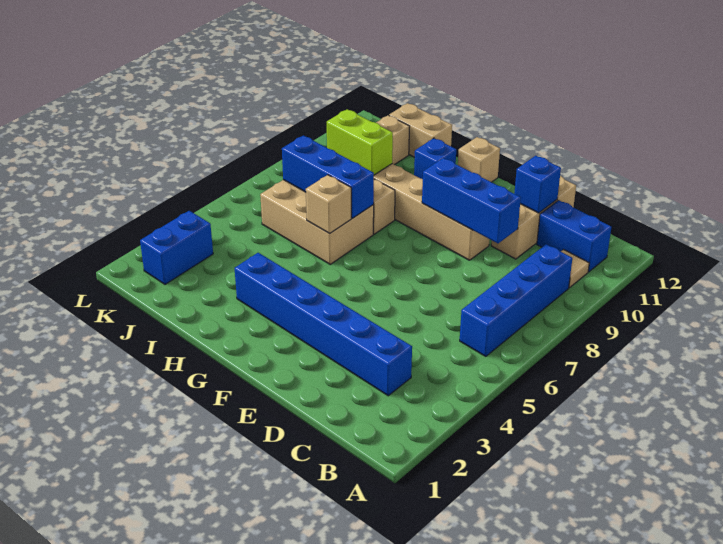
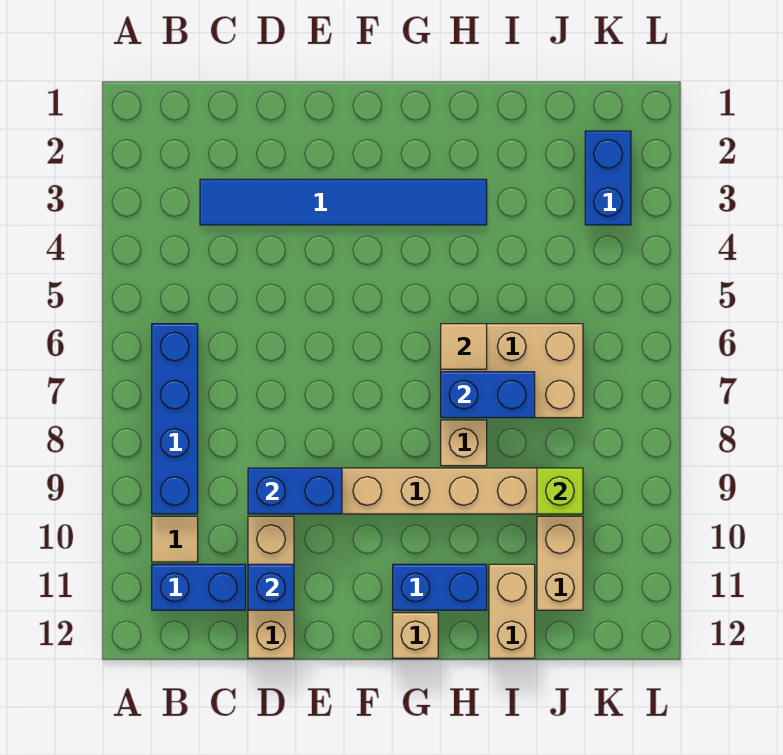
blue 1x6 brick [235,253,412,396] -> blue 1x6 tile [200,179,487,225]
blue 1x3 brick [422,158,521,243] -> blue 1x2 brick [248,468,342,514]
tan 1x1 brick [306,175,351,233] -> tan 1x1 tile [441,324,487,369]
blue 1x3 brick [282,135,374,218] -> blue 1x2 brick [441,372,535,418]
blue 1x1 brick [414,138,456,179] -> blue 1x2 brick [393,564,487,610]
lime 1x2 brick [327,109,393,175] -> lime 1x1 brick [537,468,583,514]
tan 1x2 brick [389,103,452,157] -> tan 1x2 brick turned to [489,564,535,658]

